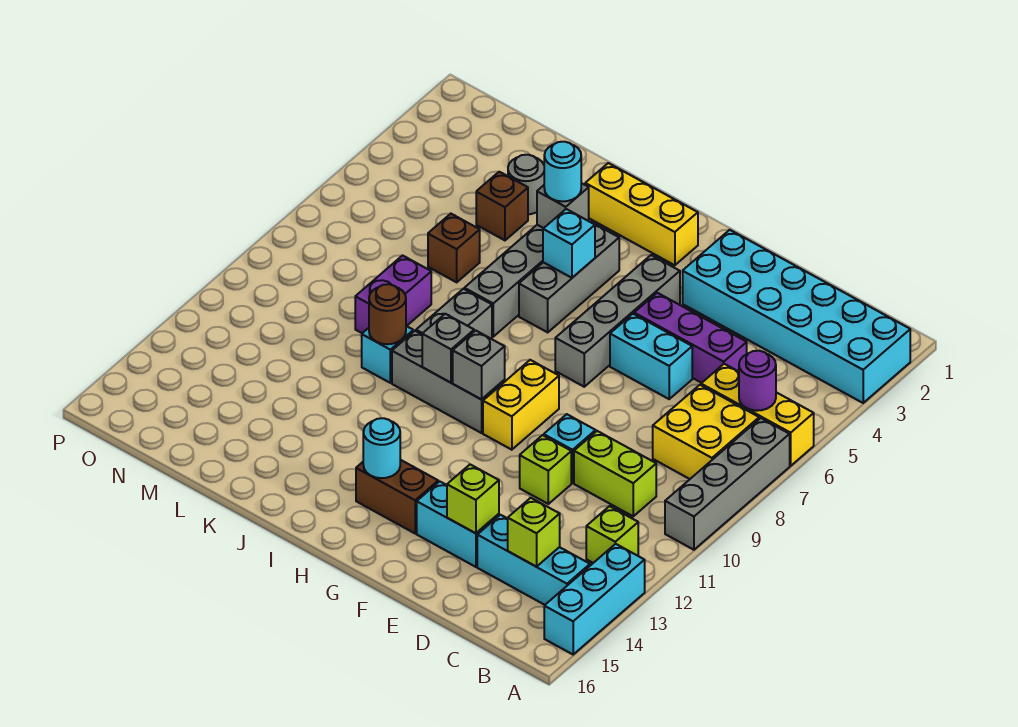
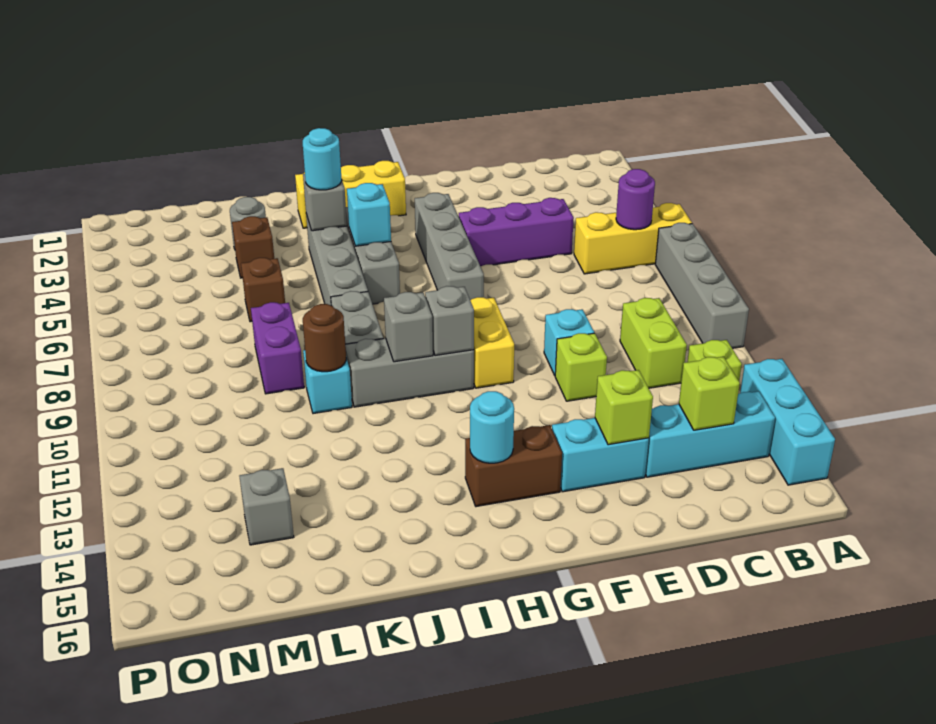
cyan 2x6 brick [683,230,910,403] -> none
yellow 2x2 brick [653,385,759,479] -> none
lime 1x2 brick [574,431,656,516] -> lime 1x2 brick turned to [620,298,687,388]
cyan 1x2 brick [610,314,692,399] -> none
none -> grey 1x1 brick [239,468,294,545]

